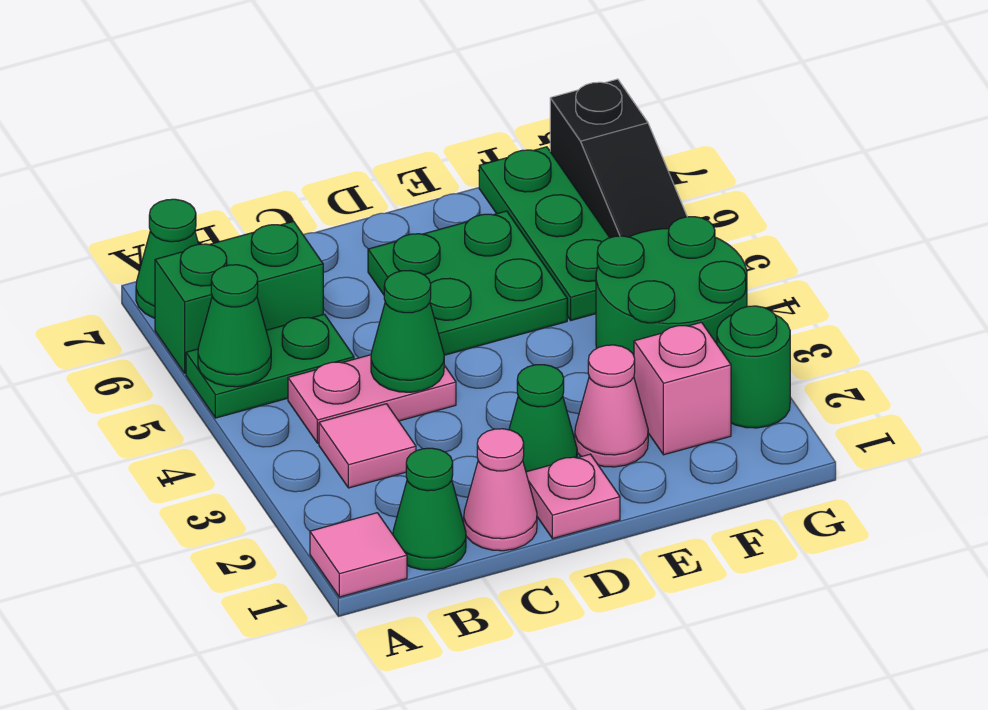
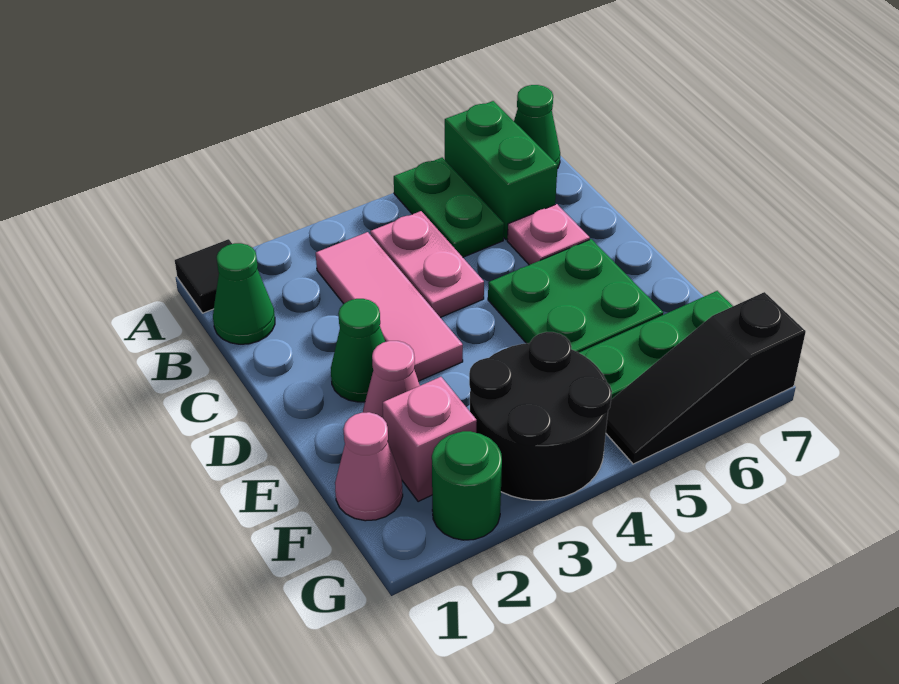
pink 1x1 tile [310,513,407,597] -> black 1x1 tile [175,239,232,313]
green 1x1 cone [198,265,271,387] -> none
pink 1x1 tile [319,404,416,488] -> pink 1x3 tile [316,232,463,381]
pink 1x1 cone [464,429,537,551] -> pink 1x1 cone moved to [335,412,403,521]
green 1x1 cone [371,271,444,392] -> none
pink 1x1 plate [526,454,620,539] -> pink 1x1 plate moved to [507,204,590,265]
green 2x2 round brick [596,217,747,355] -> black 2x2 round brick [469,332,612,500]

